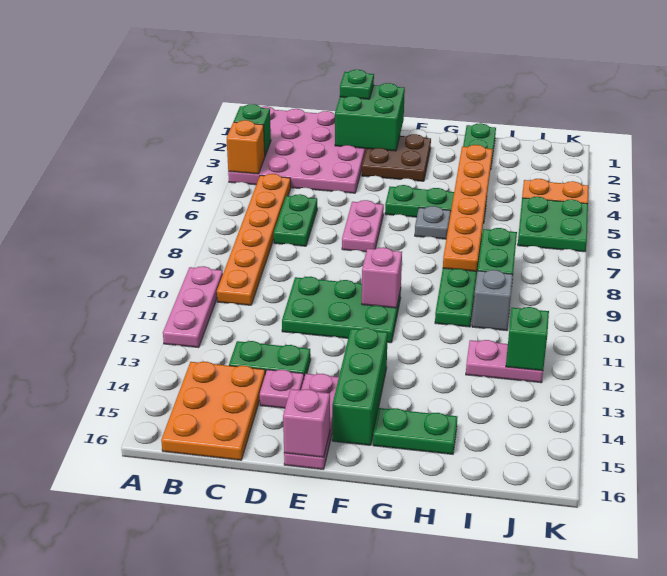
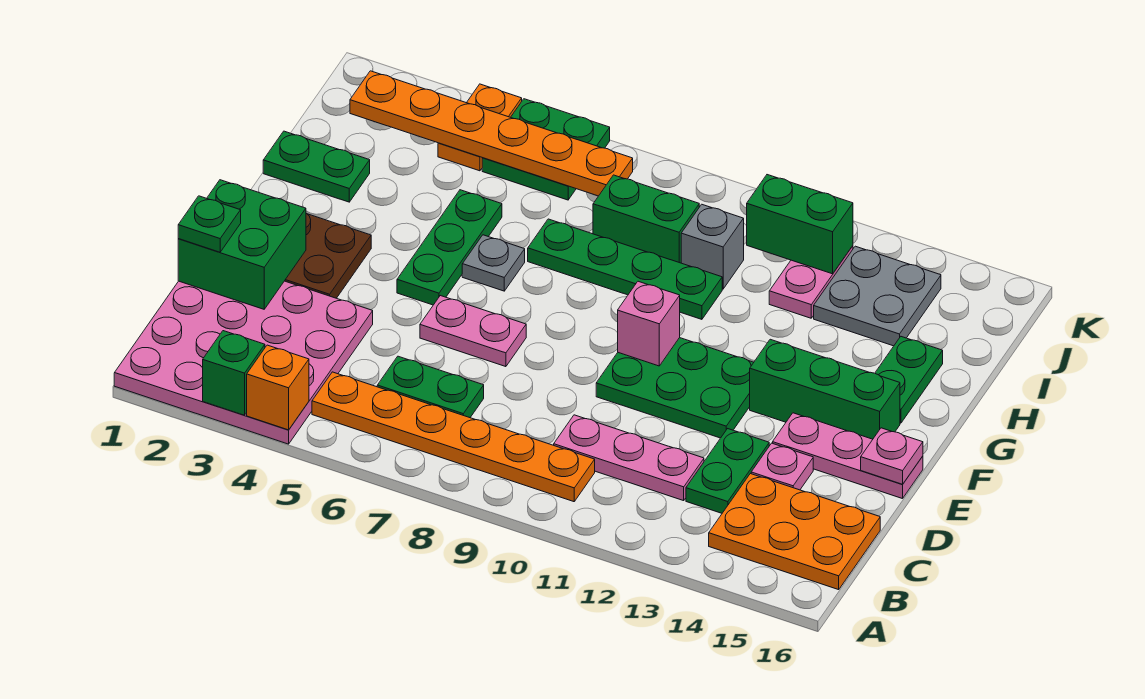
pink 1x3 plate [163,266,223,348] -> pink 1x3 plate moved to [554,415,704,501]
green 2x3 plate [282,276,401,343] -> green 2x3 plate turned to [596,338,754,438]
pink 1x1 brick [283,389,330,457] -> pink 1x1 plate [861,428,923,484]
orange 1x6 plate [443,145,493,271] -> orange 1x6 plate moved to [350,71,633,196]
none -> grey 2x2 plate [814,246,941,346]
green 1x1 brick [506,307,549,371] -> green 1x2 brick [747,175,853,274]

